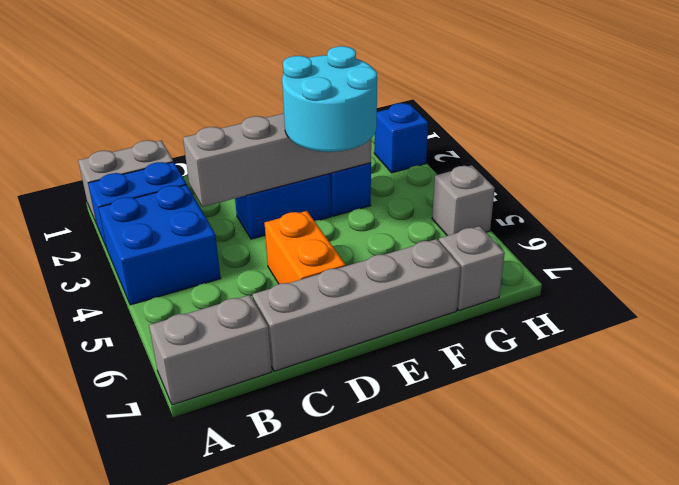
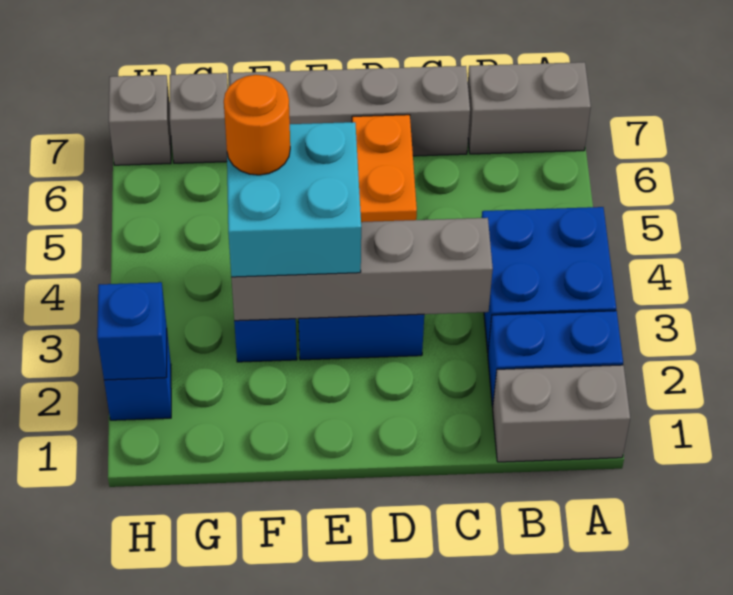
cyan 2x2 round brick [282,46,377,152] -> cyan 2x2 brick [227,122,361,277]
none -> orange 1x1 round brick [224,75,290,175]
none -> blue 1x1 brick [97,282,167,380]
grey 1x1 brick [432,165,495,236] -> grey 1x1 brick moved to [109,75,171,165]

